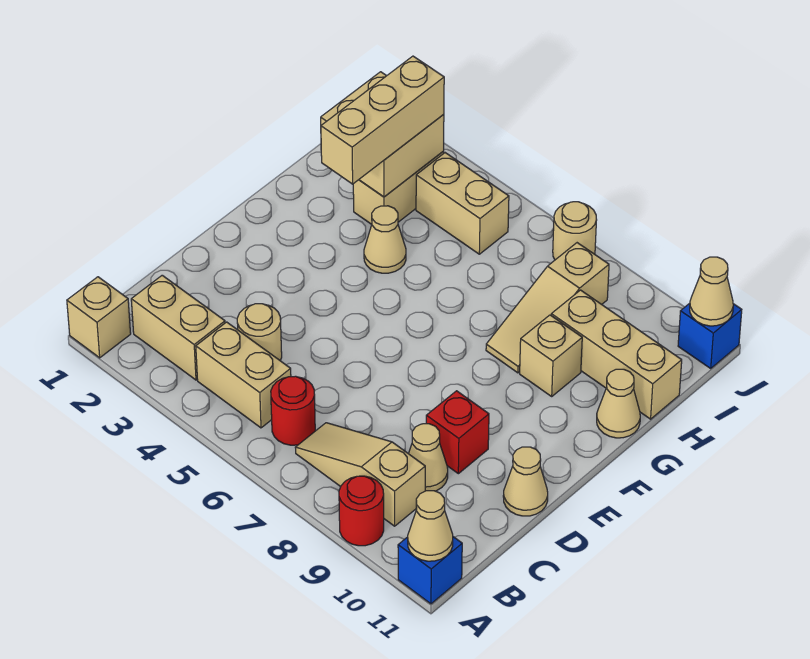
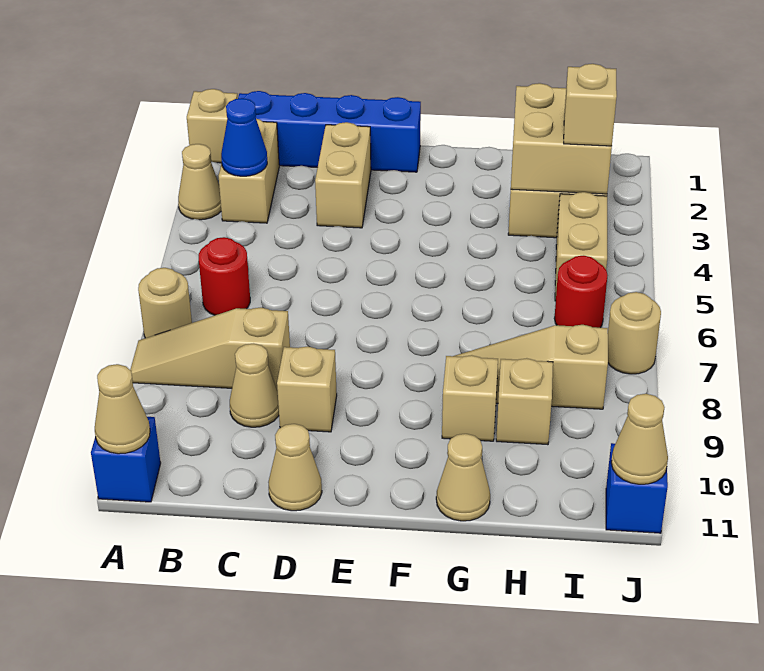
red 1x1 round brick [339,476,384,546] -> red 1x1 round brick moved to [554,256,607,328]
none -> blue 1x4 brick [238,91,421,172]
none -> blue 1x1 cone [221,98,267,176]
tan 1x2 brick [196,322,291,428] -> tan 1x2 brick moved to [315,122,371,228]
tan 1x3 slope [295,423,425,526] -> tan 1x3 slope turned to [130,308,290,388]
tan 1x1 round brick [237,304,282,360] -> tan 1x1 round brick moved to [138,268,192,338]
red 1x1 brick [426,391,489,474] -> tan 1x1 brick [277,346,337,432]
tan 1x3 brick [321,56,444,184] -> tan 1x1 brick [564,64,617,146]
tan 1x1 cone [364,206,406,273] -> tan 1x1 cone moved to [178,144,221,220]
tan 1x3 brick [551,290,682,419] -> tan 1x1 brick [496,358,553,445]

